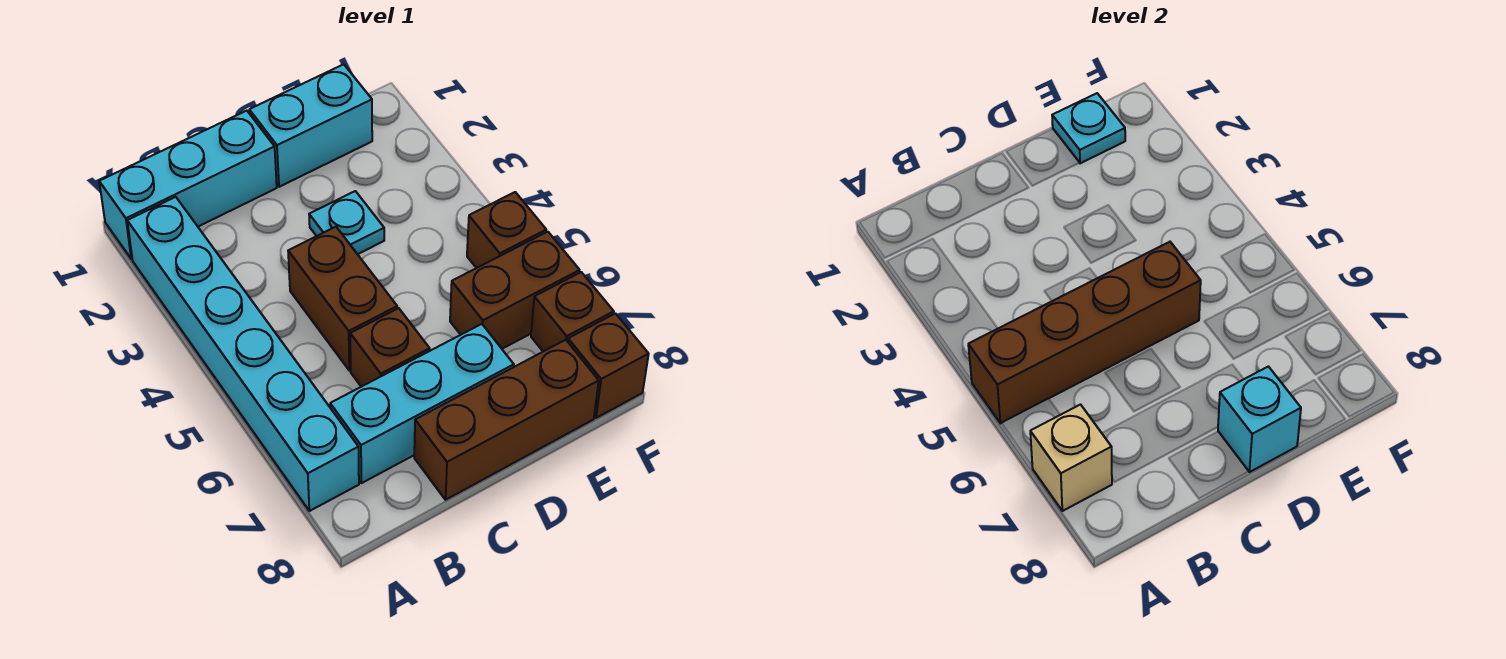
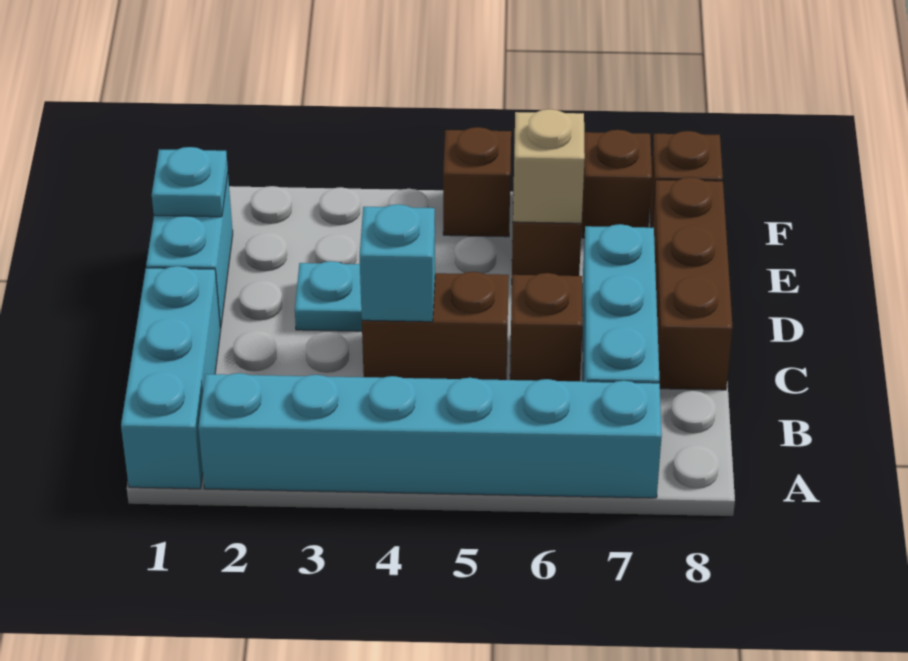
brown 1x4 brick [968,242,1201,423] -> none
tan 1x1 brick [1030,405,1112,511] -> tan 1x1 brick moved to [513,109,585,223]
cyan 1x1 brick [1218,366,1301,472] -> cyan 1x1 brick moved to [360,204,435,322]

